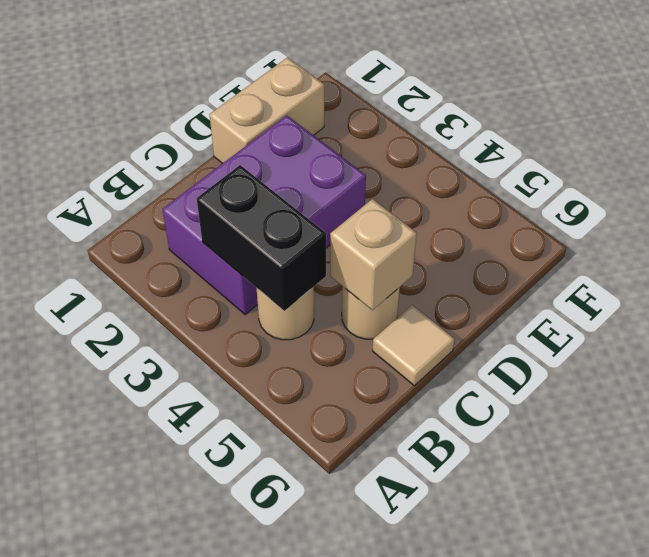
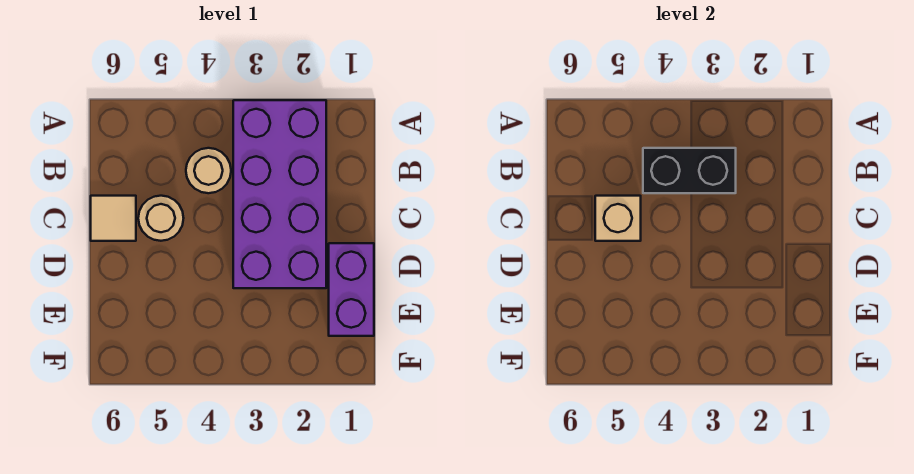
purple 2x3 brick [163,115,366,315] -> purple 2x4 brick [233,100,326,288]
tan 1x2 brick [209,57,324,164] -> purple 1x2 brick [329,243,374,336]

